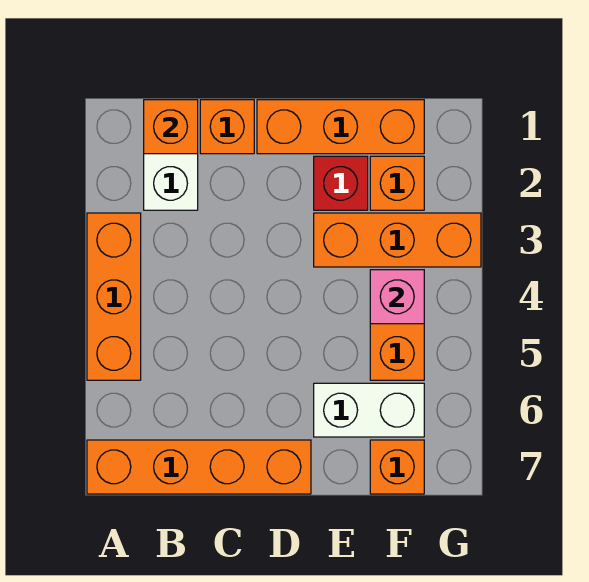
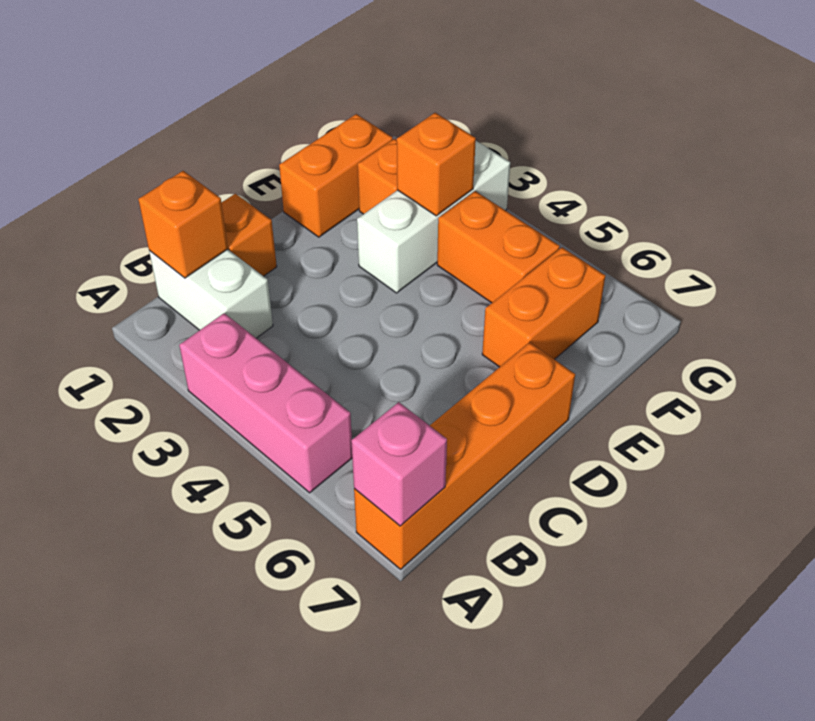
orange 1x3 brick [87,213,141,380] -> pink 1x3 brick [179,313,352,493]
orange 1x3 brick [257,100,424,154] -> orange 1x2 brick [279,114,393,237]
red 1x1 brick [314,156,368,210] -> none
orange 1x3 brick [314,213,481,267] -> white 1x3 brick [357,141,510,293]
white 1x2 brick [314,383,424,437] -> orange 1x2 brick [482,247,605,367]
pink 1x1 brick [370,270,424,324] -> pink 1x1 brick moved to [351,402,447,526]
orange 1x1 brick [370,440,424,494] -> orange 1x1 brick moved to [397,113,476,216]

